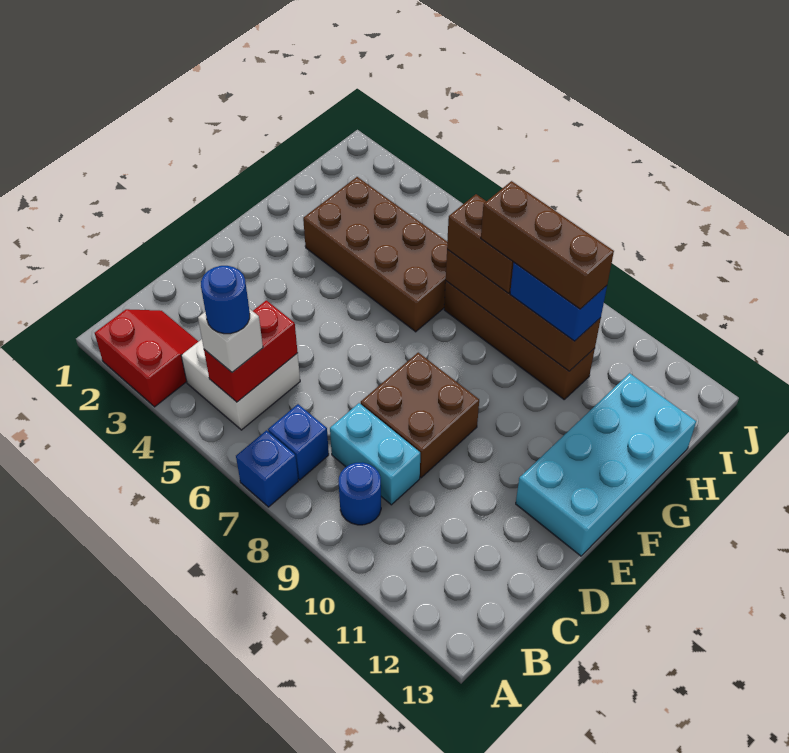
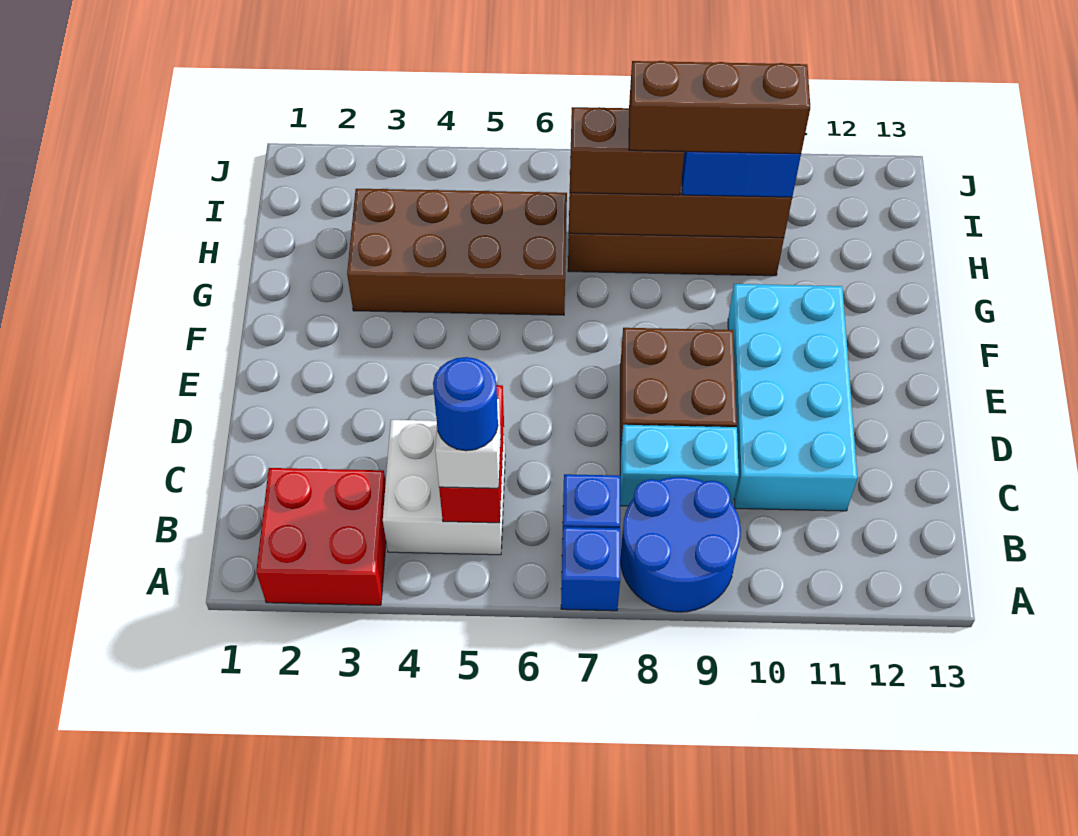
red 2x2 slope [95,309,199,407] -> red 2x2 brick [256,468,386,605]
blue 1x1 round brick [339,462,381,525] -> blue 2x2 round brick [620,477,741,612]
cyan 2x4 brick [516,373,696,556] -> cyan 2x4 brick moved to [728,284,857,511]

